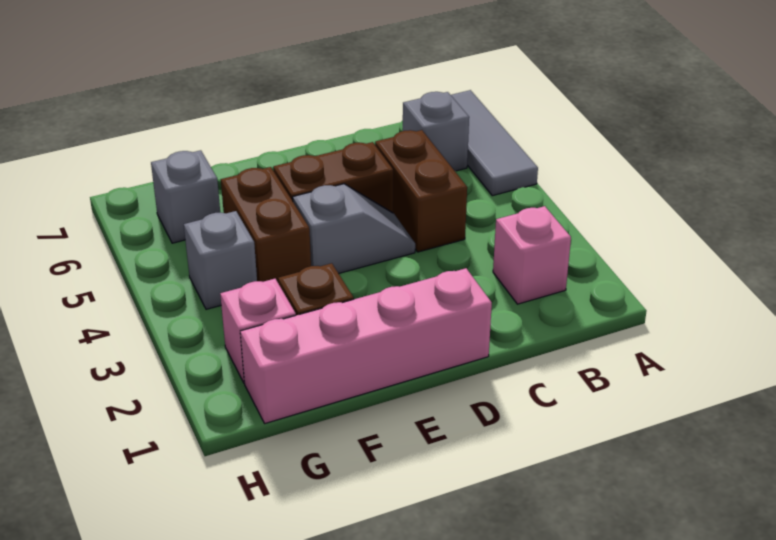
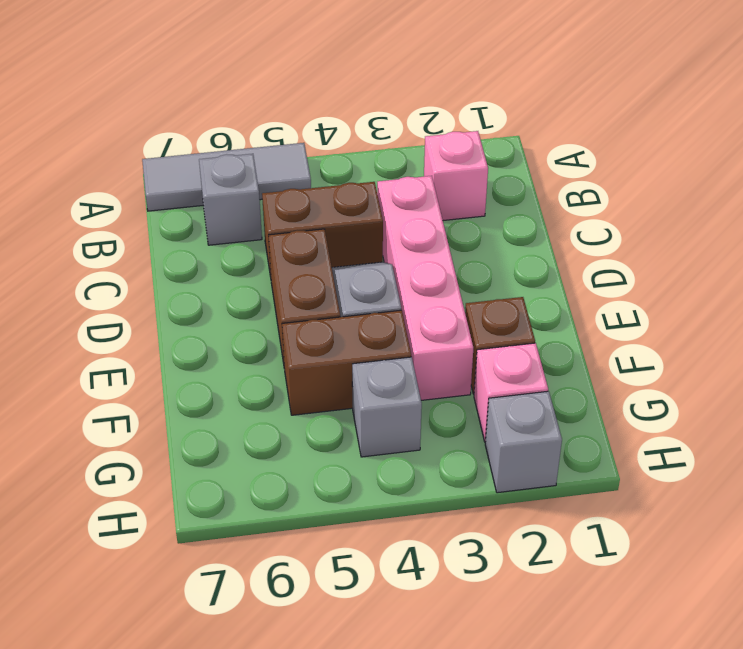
pink 1x4 brick [240,268,492,423] -> pink 1x4 brick moved to [377,176,473,400]
grey 1x1 brick [151,150,220,243] -> grey 1x1 brick moved to [485,391,562,493]

